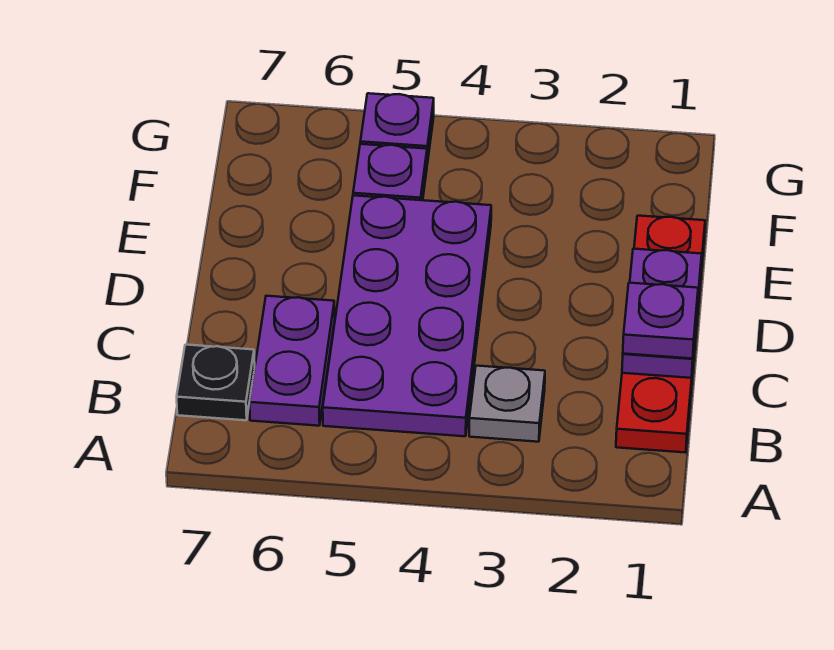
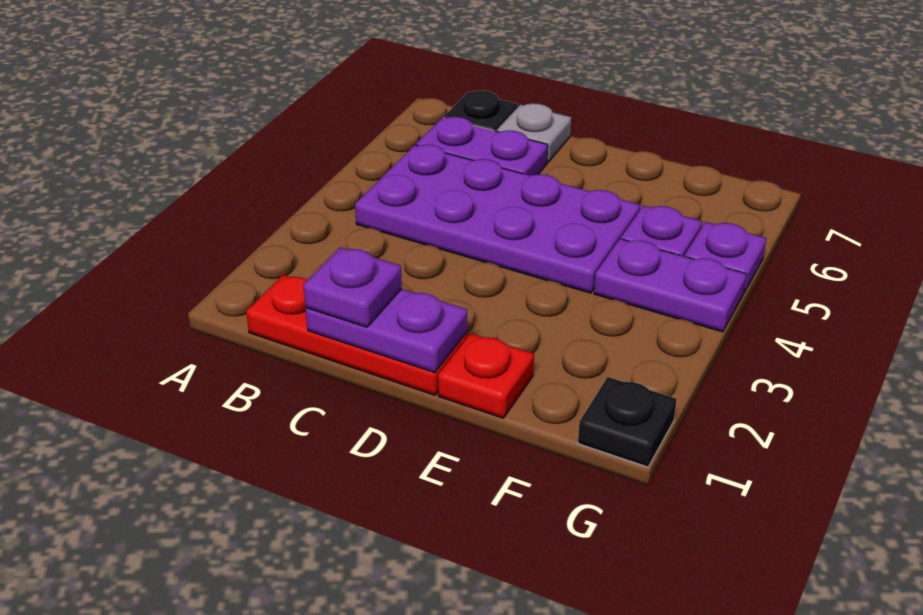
grey 1x1 plate [469,366,545,442] -> grey 1x1 plate moved to [497,103,571,163]
none -> purple 1x2 plate [594,239,746,332]
none -> black 1x1 plate [578,377,677,467]

